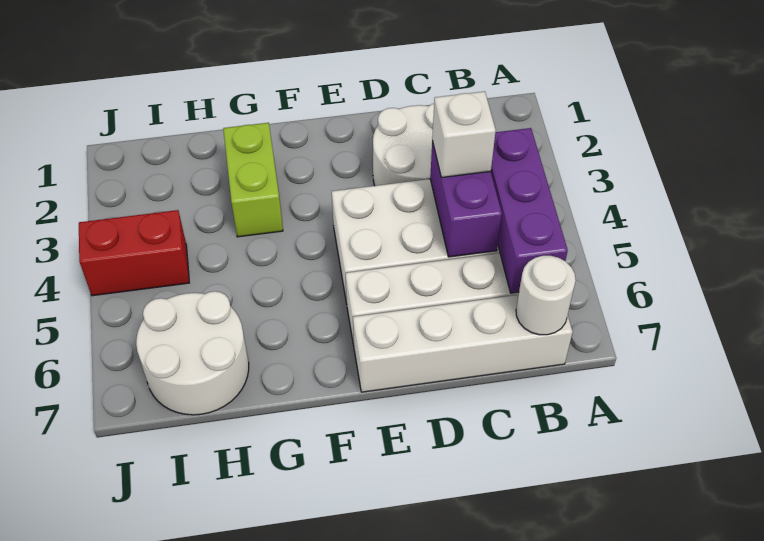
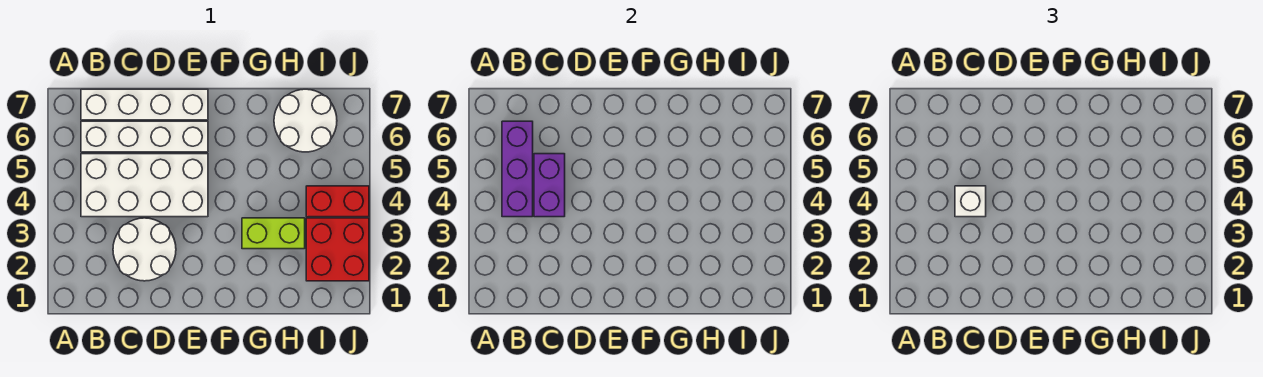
white 1x1 round brick [516,256,576,335] -> none
lime 1x2 brick [223,123,283,237] -> lime 1x2 brick turned to [242,218,305,249]
none -> red 2x2 brick [306,218,369,281]

